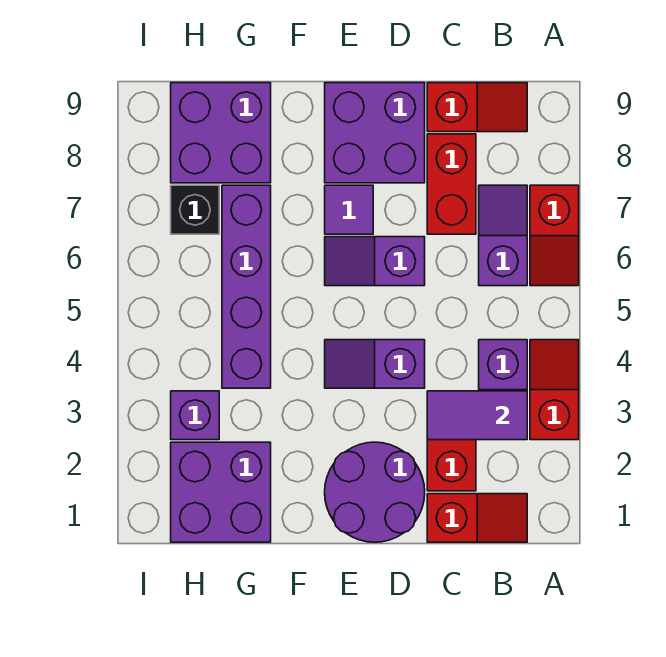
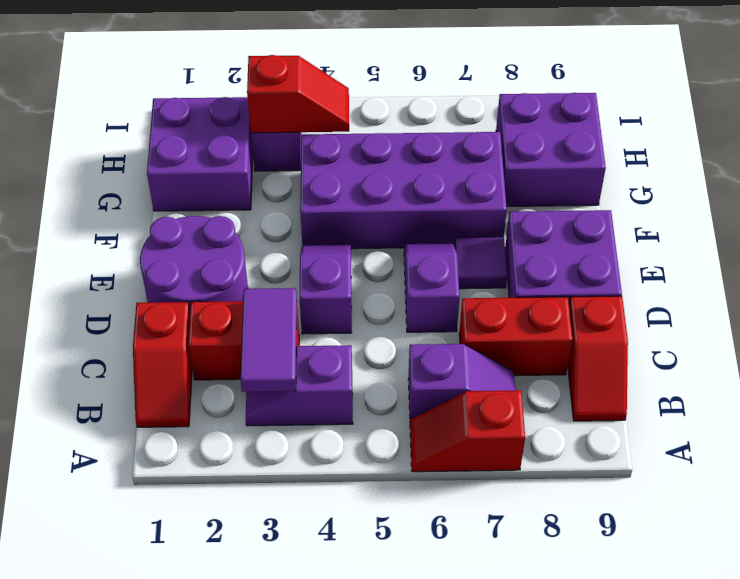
red 1x2 slope [530,340,579,440] -> red 1x2 slope moved to [247,55,349,133]
purple 1x4 brick [222,185,271,388] -> purple 2x4 brick [300,132,507,249]
black 1x1 brick [171,185,219,234] -> none

